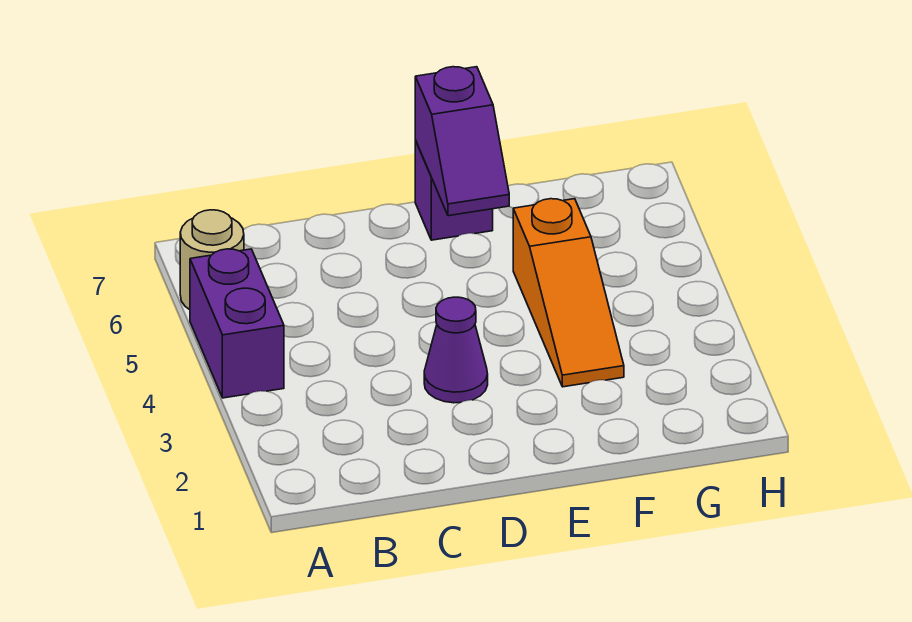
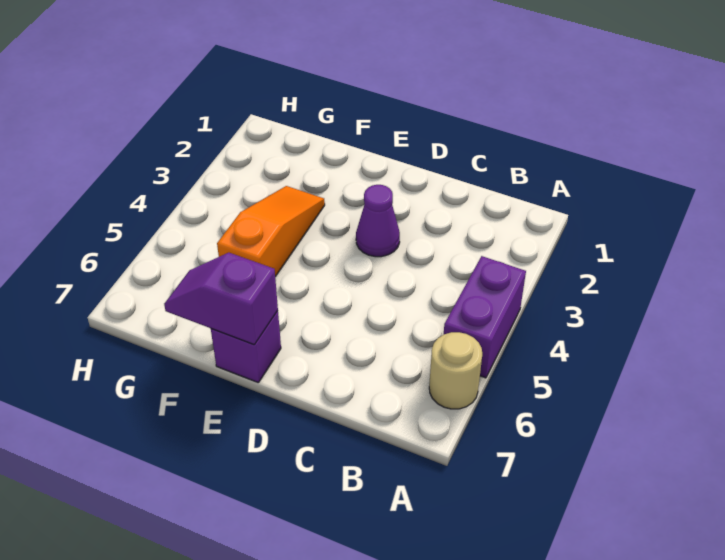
purple 1x2 slope [415,67,509,216] -> purple 1x2 slope turned to [164,253,278,345]

